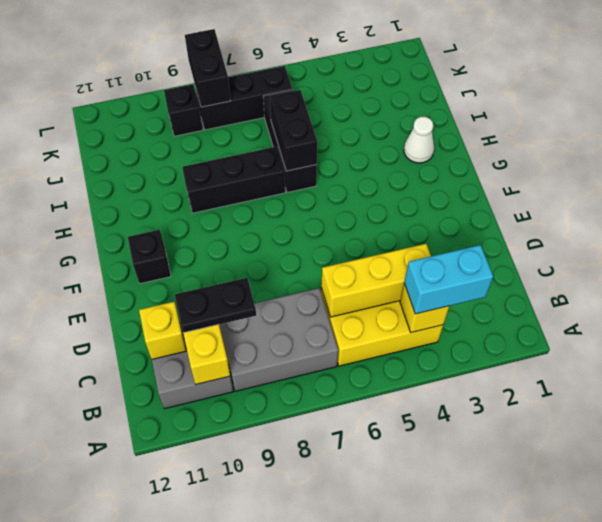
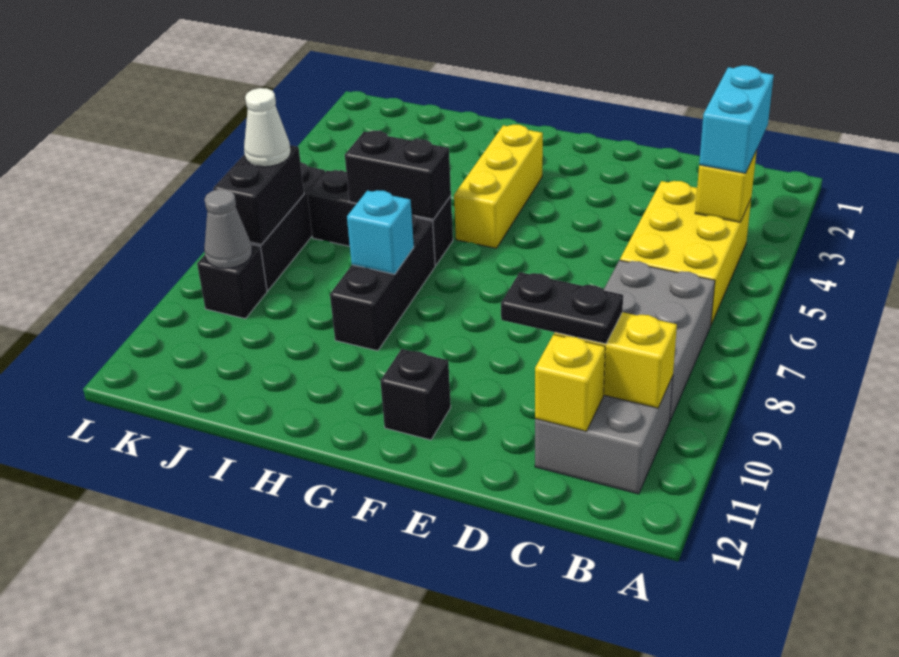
yellow 1x3 brick [321,244,431,317] -> yellow 1x3 brick moved to [454,125,543,248]
black 1x2 plate [175,278,256,333] -> black 1x2 plate turned to [501,272,623,344]
white 1x1 cone [404,117,434,163] -> white 1x1 cone moved to [244,88,290,167]
none -> cyan 1x1 brick [347,190,414,274]
black 1x2 brick [185,29,231,107] -> black 1x2 brick turned to [213,145,304,245]
none -> grey 1x1 cone [204,189,252,268]

